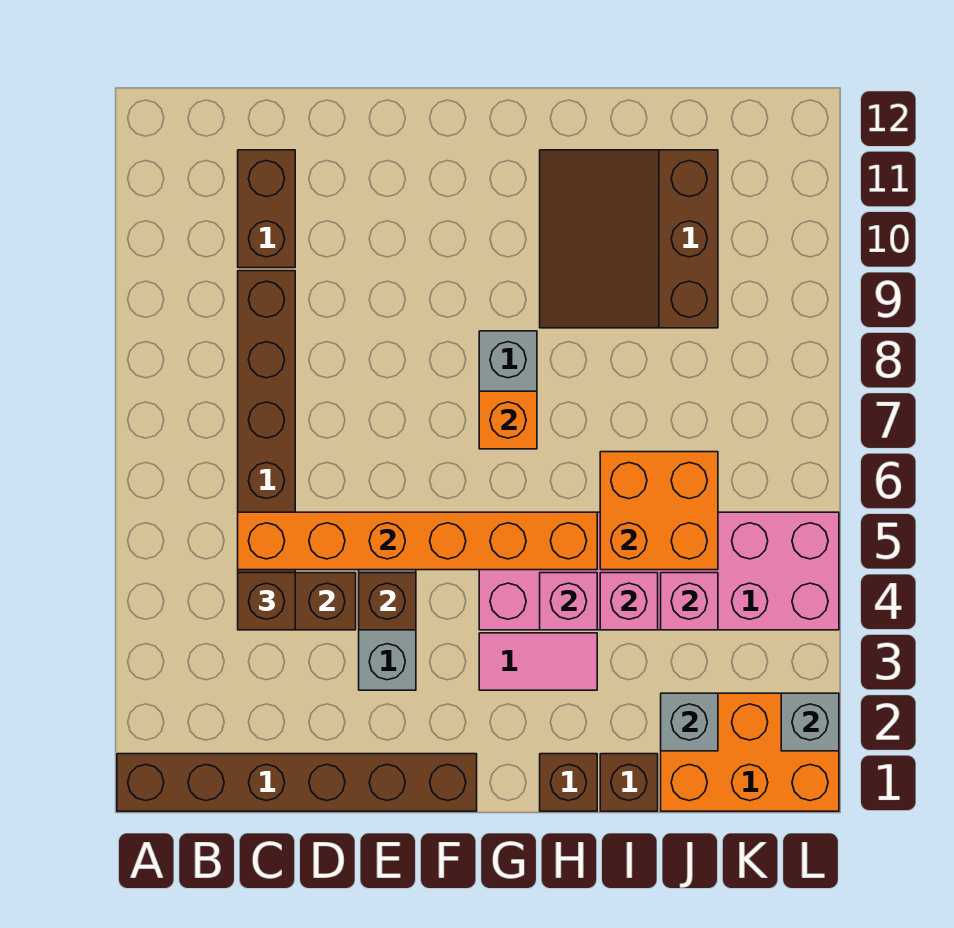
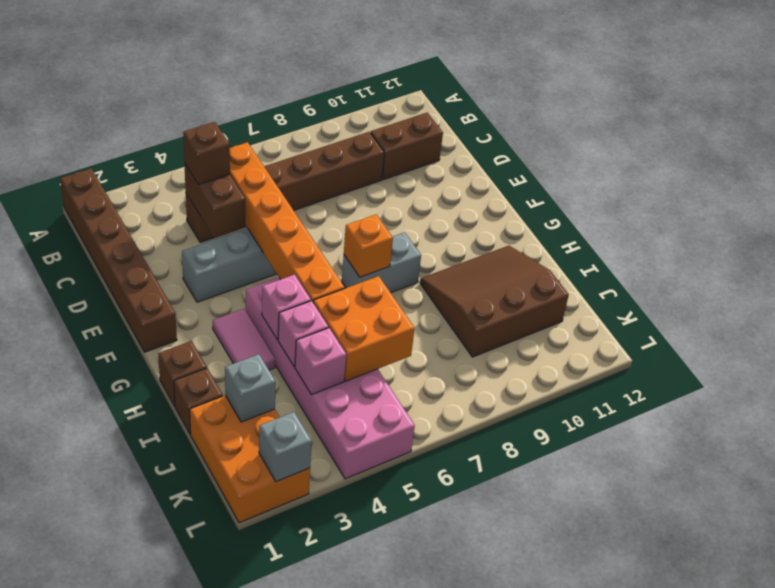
brown 1x1 brick [359,573,416,630] -> none

